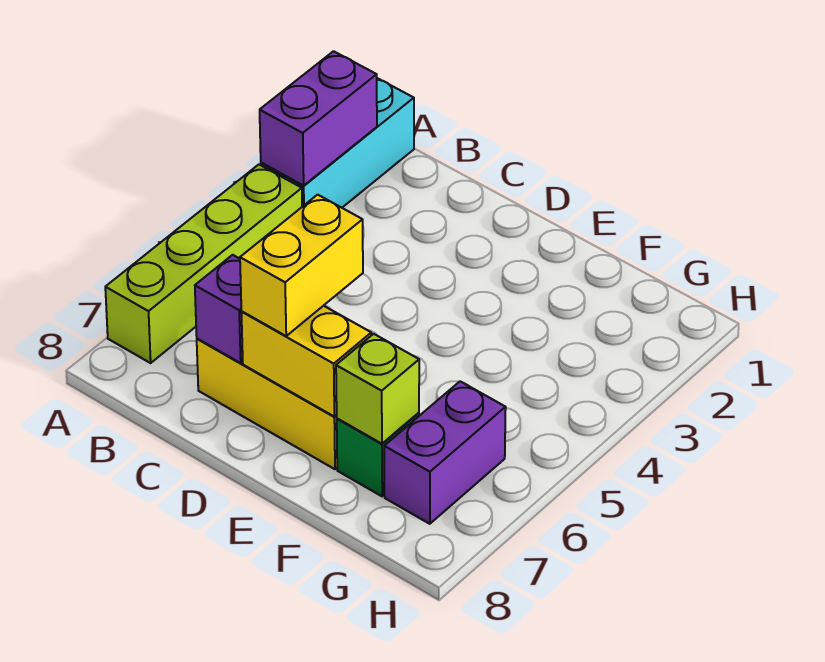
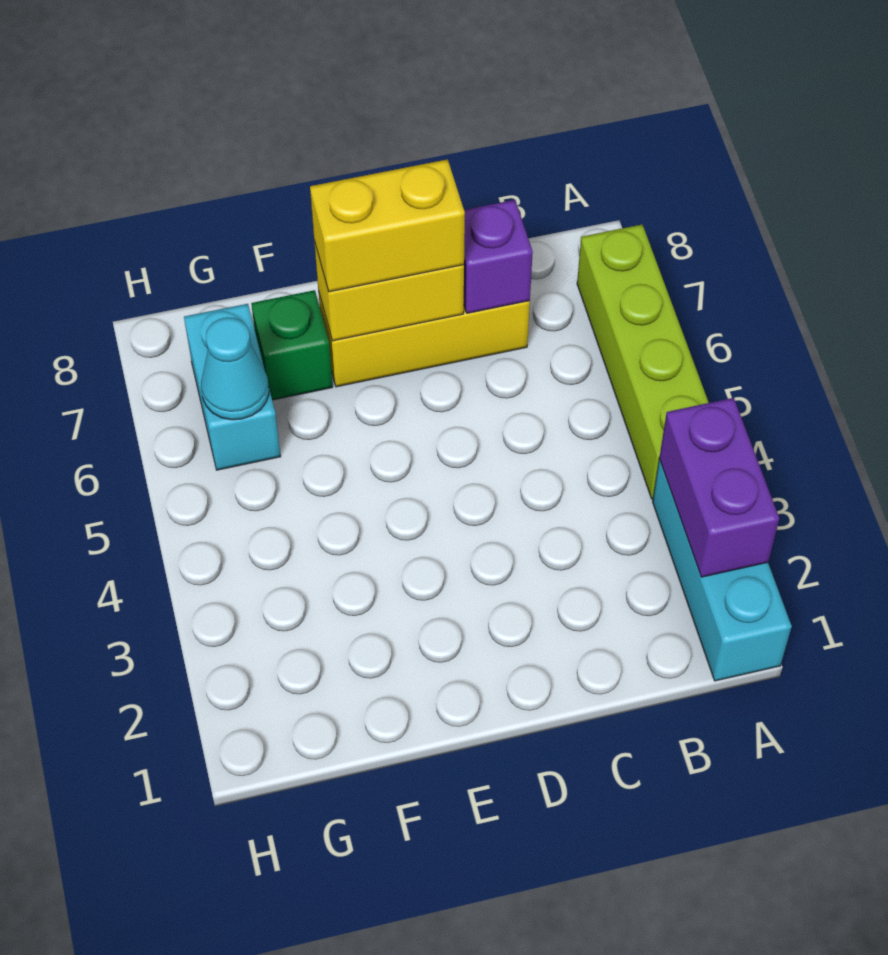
yellow 1x2 brick [240,195,363,336] -> yellow 1x2 brick turned to [310,159,465,292]
lime 1x1 brick [336,334,419,444] -> none
purple 1x2 brick [384,381,506,524] -> cyan 1x2 brick [184,304,281,470]
none -> cyan 1x1 cone [201,317,269,420]

